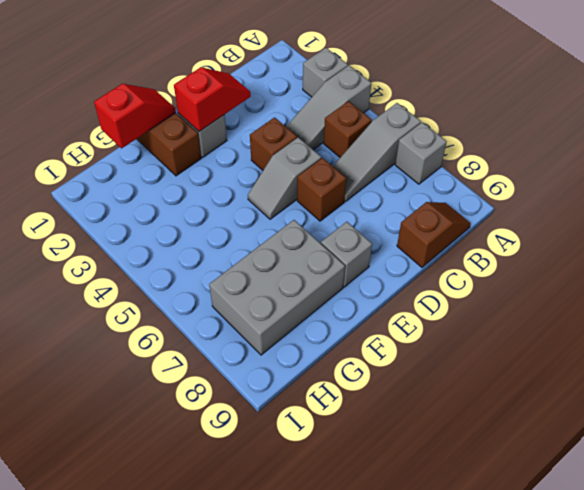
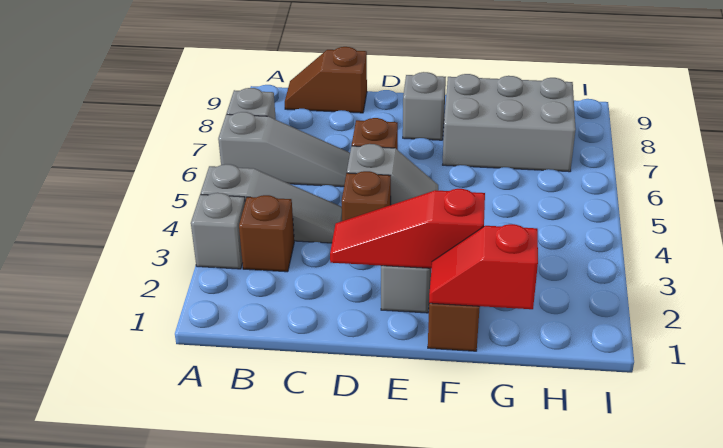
brown 1x1 brick [324,101,372,157] -> brown 1x1 brick moved to [239,195,294,272]
red 1x2 slope [174,67,251,132] -> red 1x3 slope [330,189,485,269]

